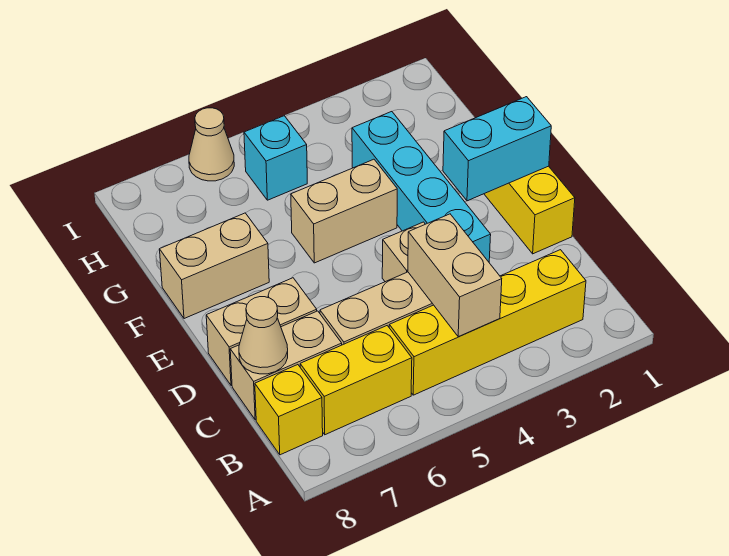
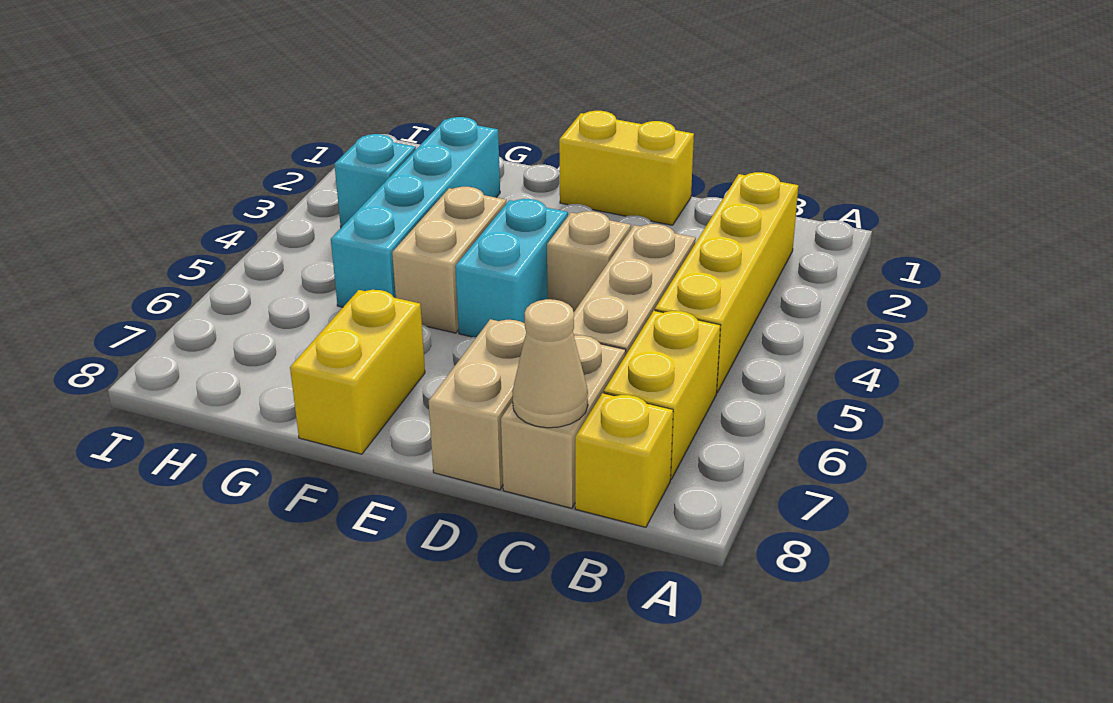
tan 1x2 brick [408,214,502,337] -> none
cyan 1x4 brick [352,112,491,262] -> cyan 1x4 brick turned to [331,117,500,307]
cyan 1x2 brick [443,97,551,201] -> cyan 1x2 brick moved to [455,199,568,337]
tan 1x2 brick [160,213,269,319] -> yellow 1x2 brick [290,290,425,454]
cyan 1x1 brick [244,116,307,200] -> cyan 1x1 brick moved to [334,134,416,228]
tan 1x1 cone [189,108,234,181] -> none

